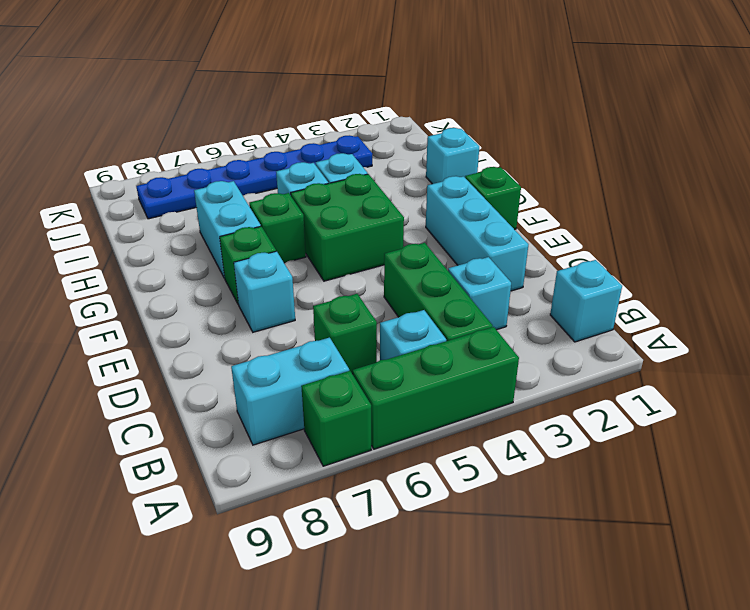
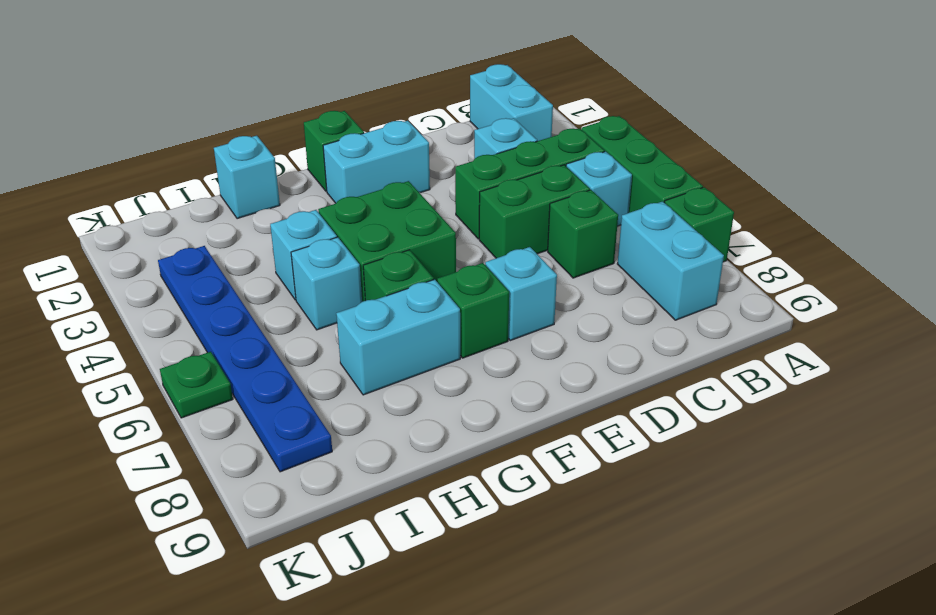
cyan 1x1 brick [550,260,622,342] -> cyan 1x2 brick [470,64,553,141]
none -> green 1x2 brick [479,165,590,258]
cyan 1x3 brick [426,176,528,291] -> cyan 1x2 brick [323,121,430,203]
none -> green 1x1 plate [160,352,233,418]

